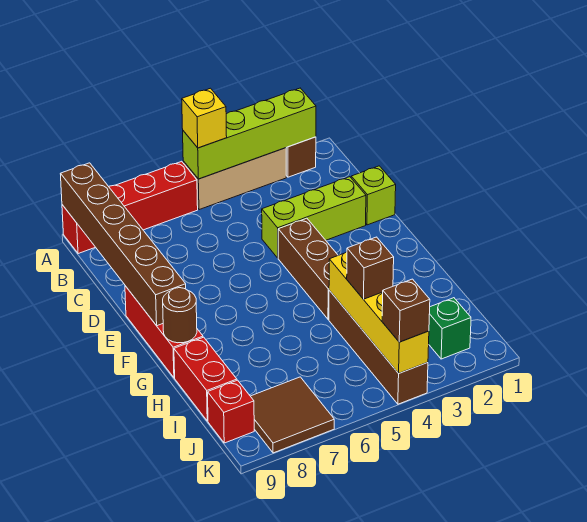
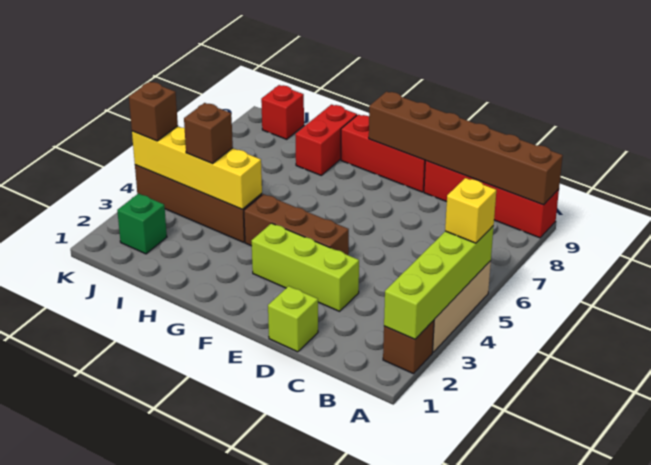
red 1x4 brick [62,161,198,254] -> red 1x4 brick turned to [424,161,559,238]
lime 1x3 brick [262,177,366,258] -> lime 1x3 brick turned to [252,223,359,311]
brown 1x1 round brick [163,288,197,343] -> none
red 1x2 brick [174,337,237,421] -> red 1x2 brick turned to [295,105,357,175]
brown 2x2 tile [251,377,334,453] -> none

